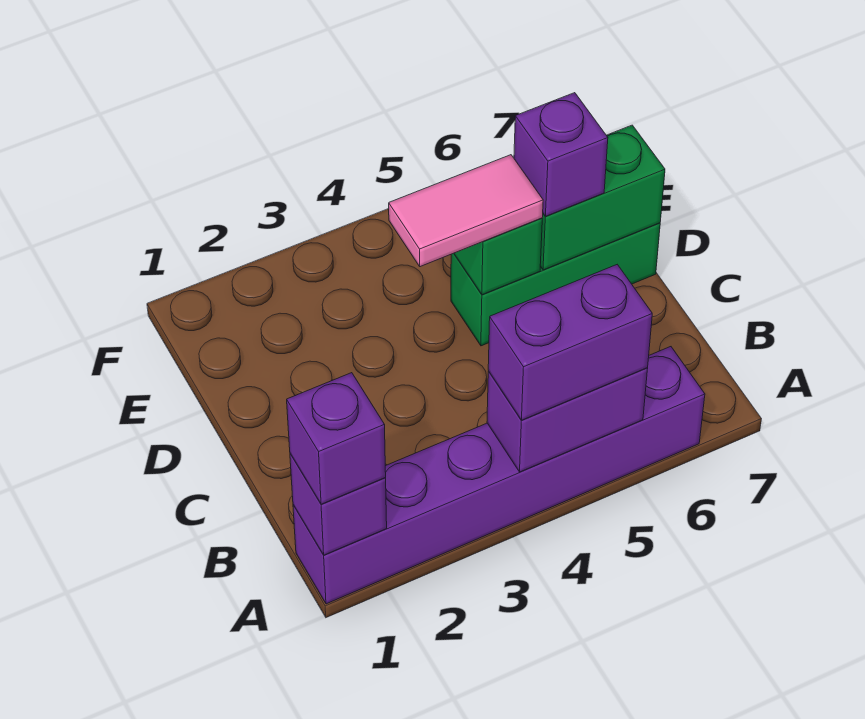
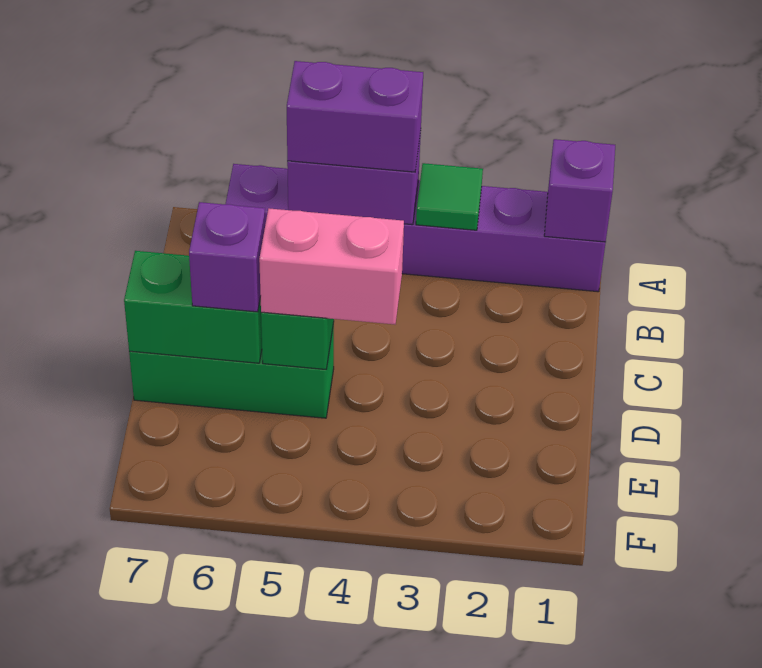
purple 1x1 brick [287,373,386,504] -> none
none -> green 1x1 tile [416,163,483,230]
pink 1x2 tile [389,155,543,267] -> pink 1x2 brick [259,208,404,324]

